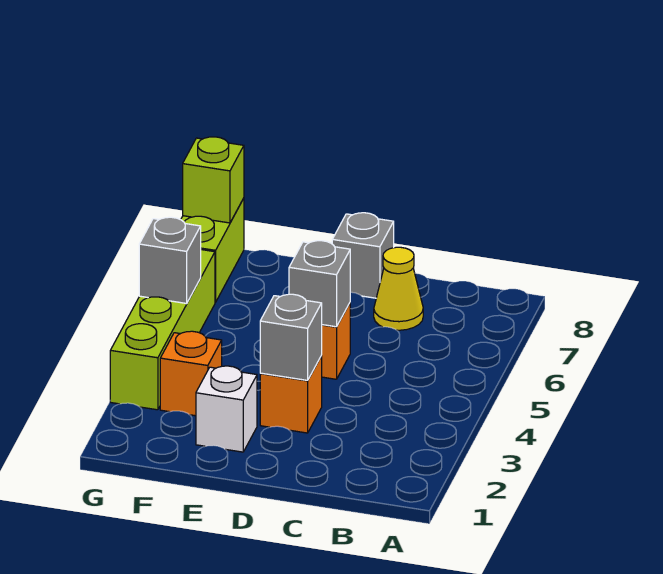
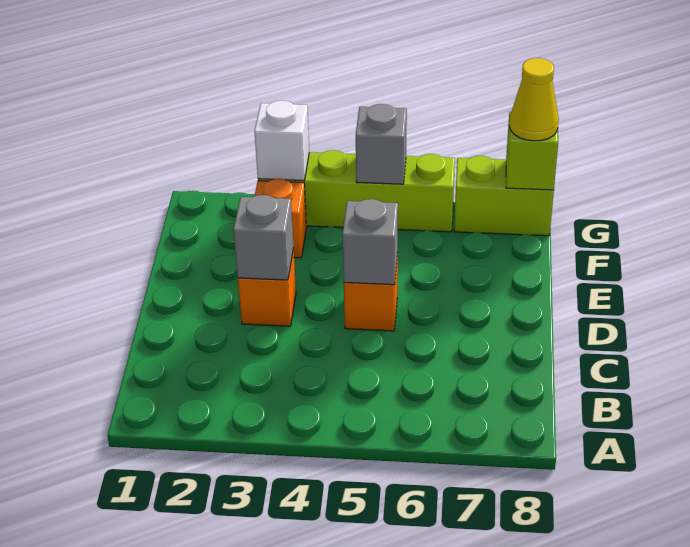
yellow 1x1 cone [374,247,423,330] -> yellow 1x1 cone moved to [509,58,559,141]
grey 1x1 brick [332,213,394,298] -> none
white 1x1 brick [196,366,257,452] -> white 1x1 brick moved to [254,101,309,180]

